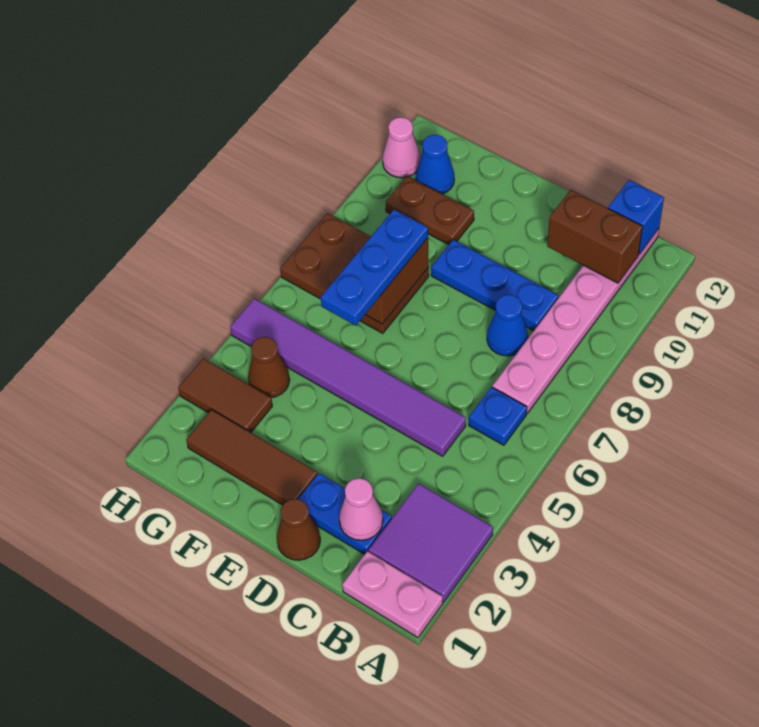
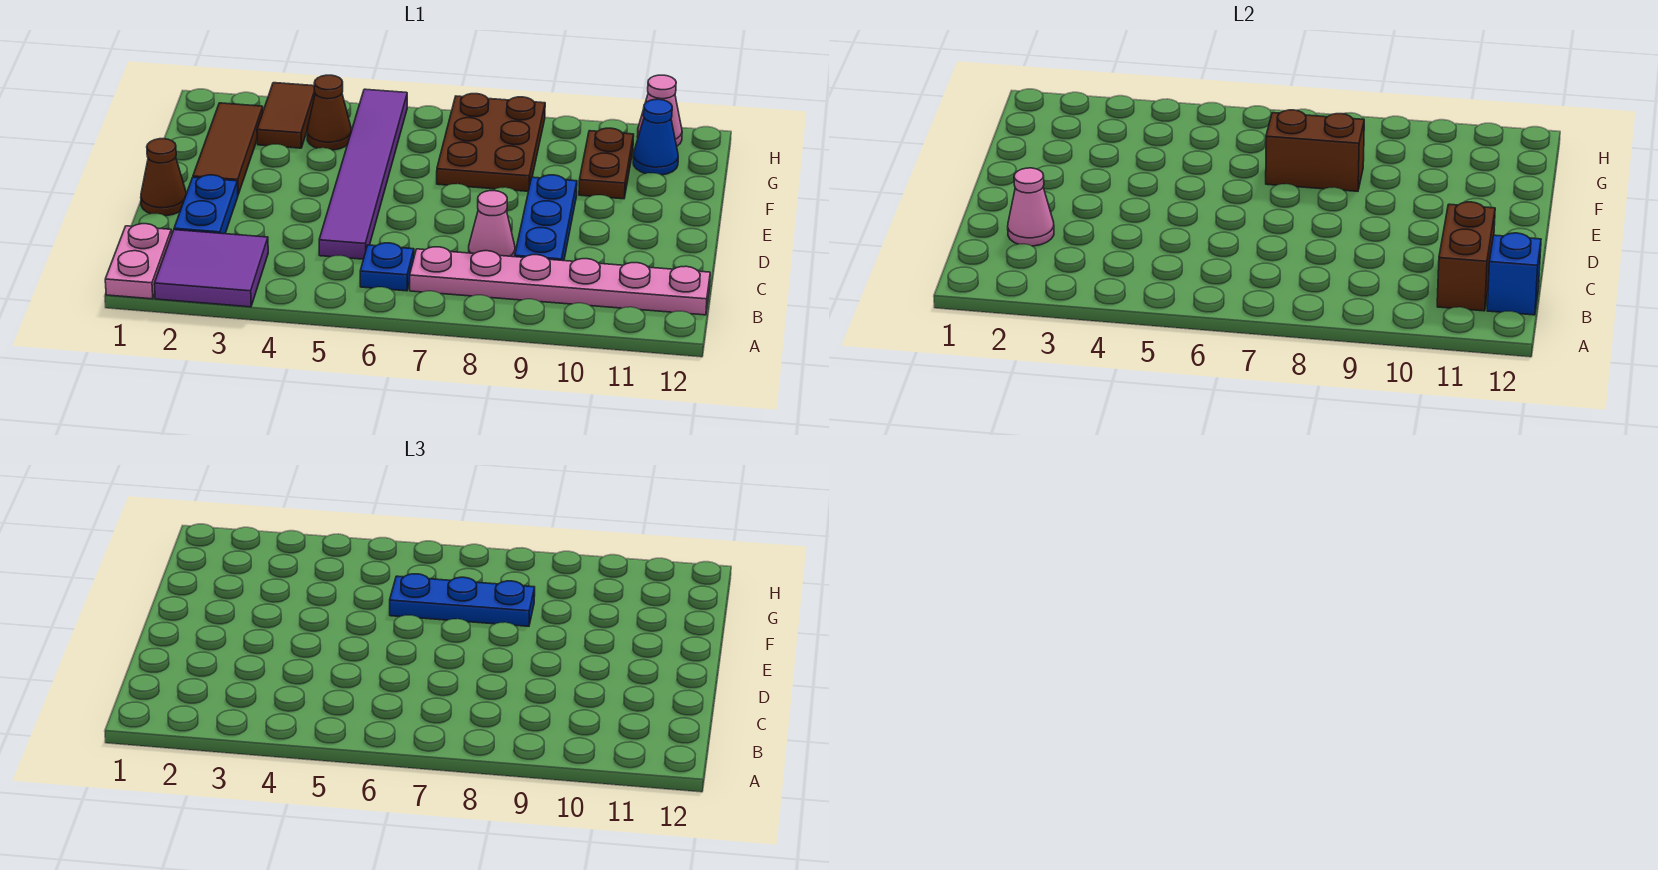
blue 1x1 cone [487,295,528,356] -> pink 1x1 cone [469,191,515,257]

